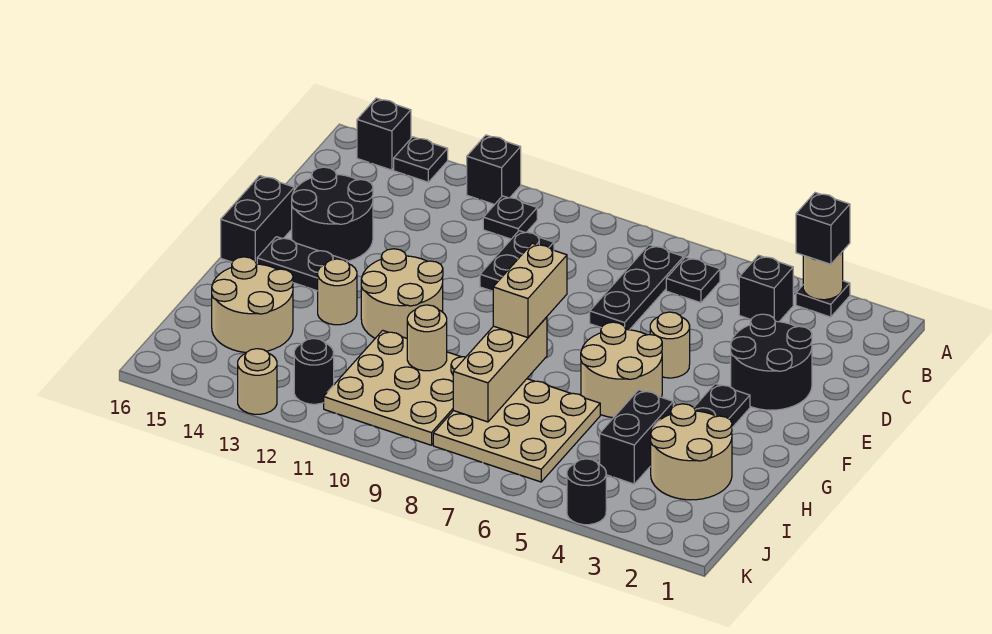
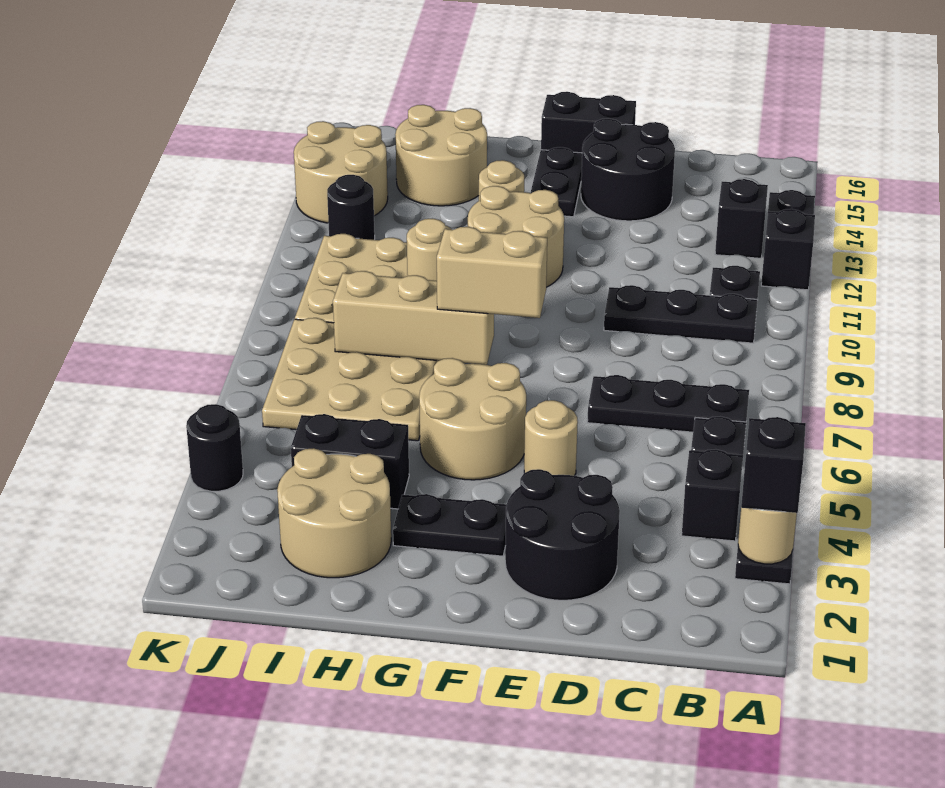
black 1x1 brick [357,98,411,170] -> black 1x1 brick moved to [715,179,768,258]
black 1x2 plate [480,231,554,291] -> black 1x3 plate [604,285,758,343]
tan 1x1 round brick [238,349,277,414] -> tan 2x2 round brick [294,121,388,223]

